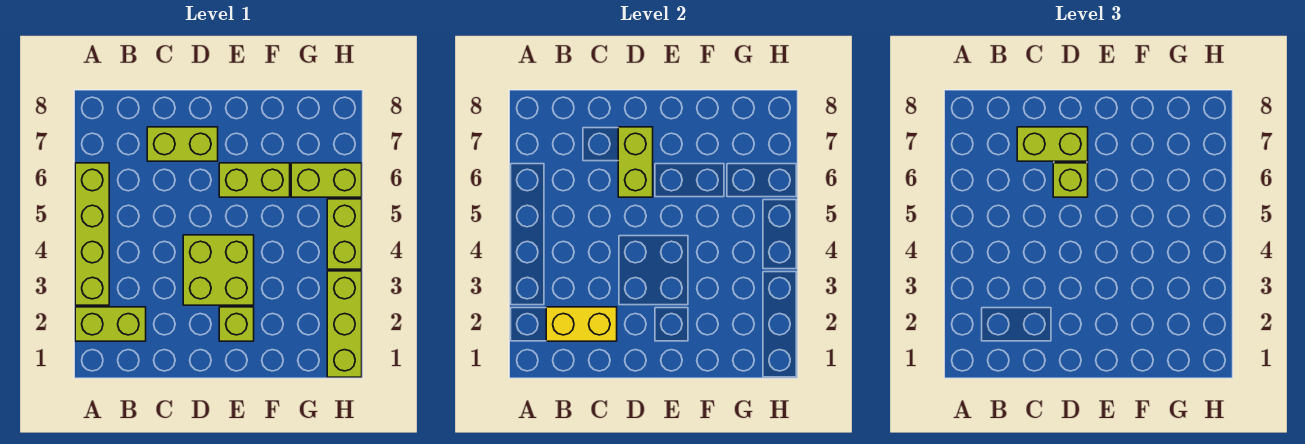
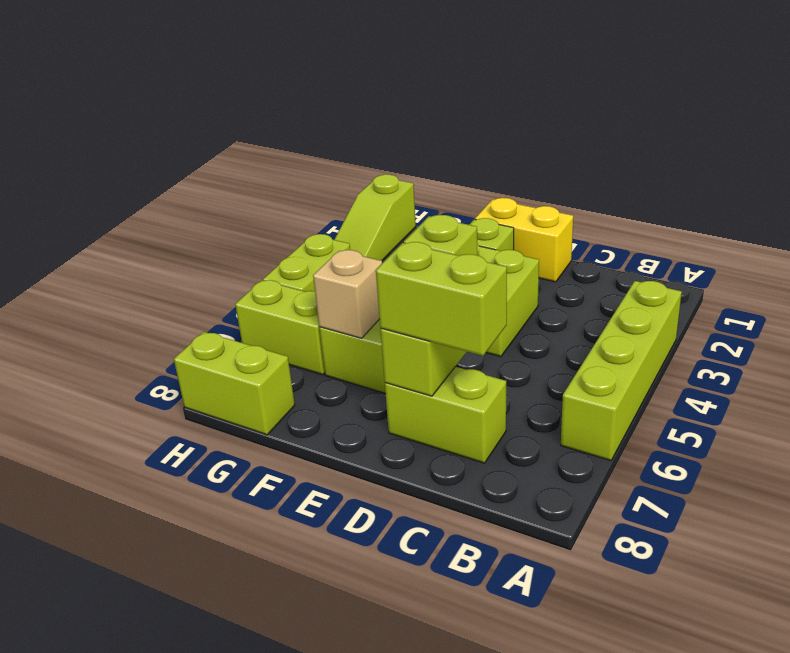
lime 1x2 brick [75,307,146,341] -> lime 1x2 brick moved to [174,332,295,435]
yellow 1x2 brick [546,307,617,341] -> yellow 1x2 brick moved to [475,198,573,282]
none -> tan 1x1 brick [313,250,382,338]
lime 1x3 brick [327,271,362,377] -> lime 1x3 slope [334,174,416,261]

